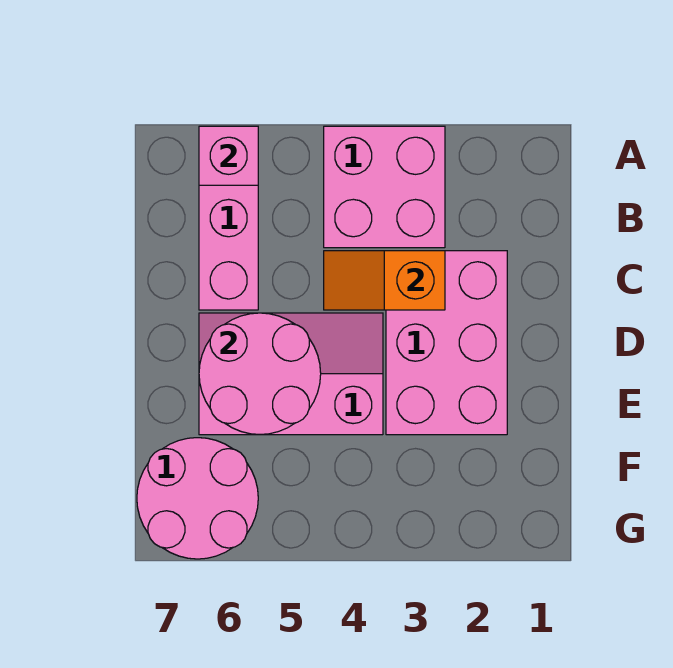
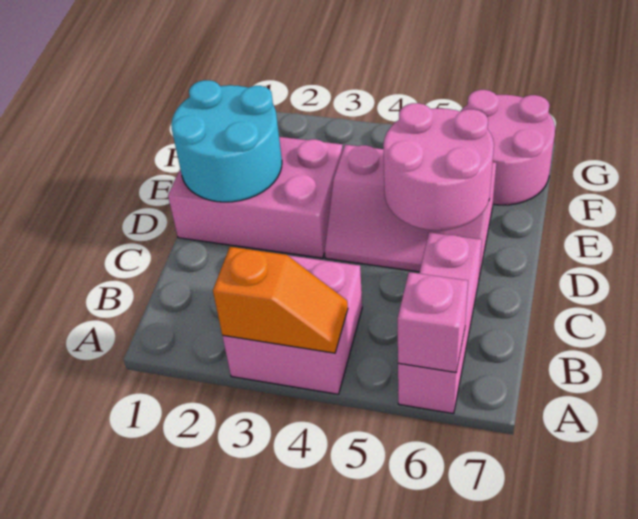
pink 2x3 brick [386,251,507,435] -> pink 2x3 brick turned to [168,137,343,258]
orange 1x2 slope [324,251,445,310] -> orange 1x2 slope moved to [213,247,348,353]
none -> cyan 2x2 round brick [171,80,282,202]

